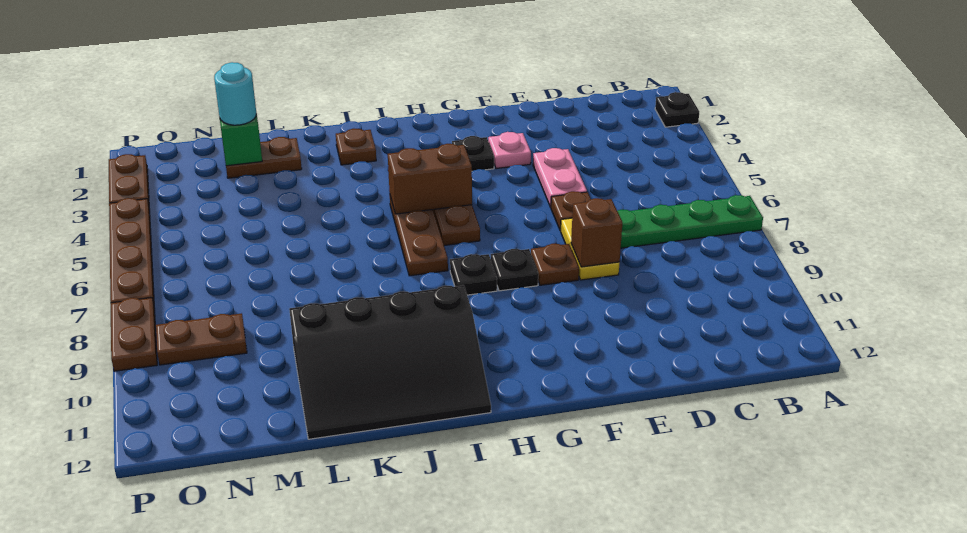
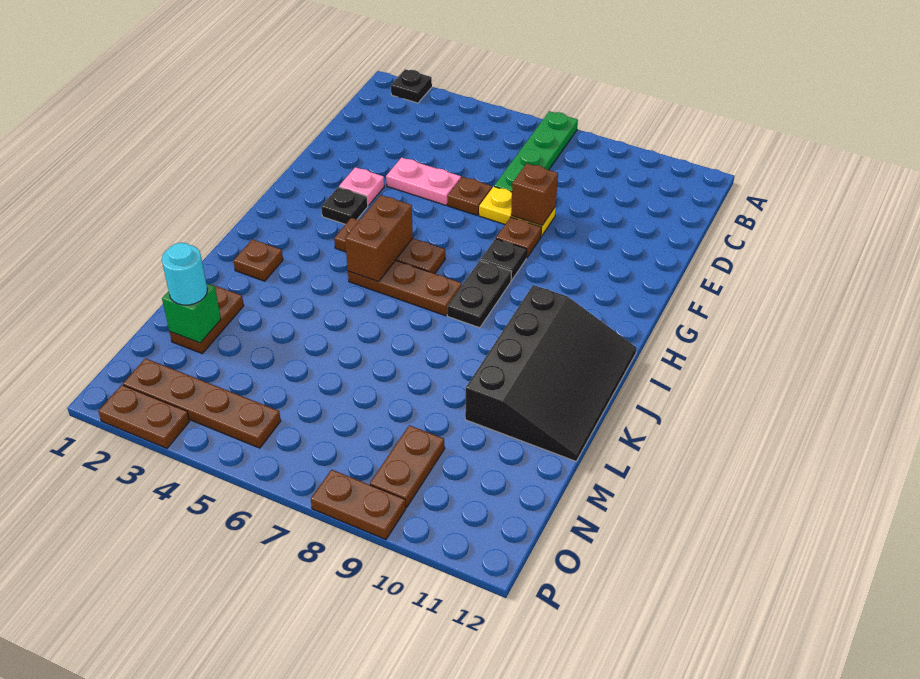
black 1x1 plate [450,254,497,295] -> black 1x2 plate [447,261,511,328]
brown 1x4 plate [109,198,154,304] -> brown 1x4 plate moved to [123,358,281,448]

